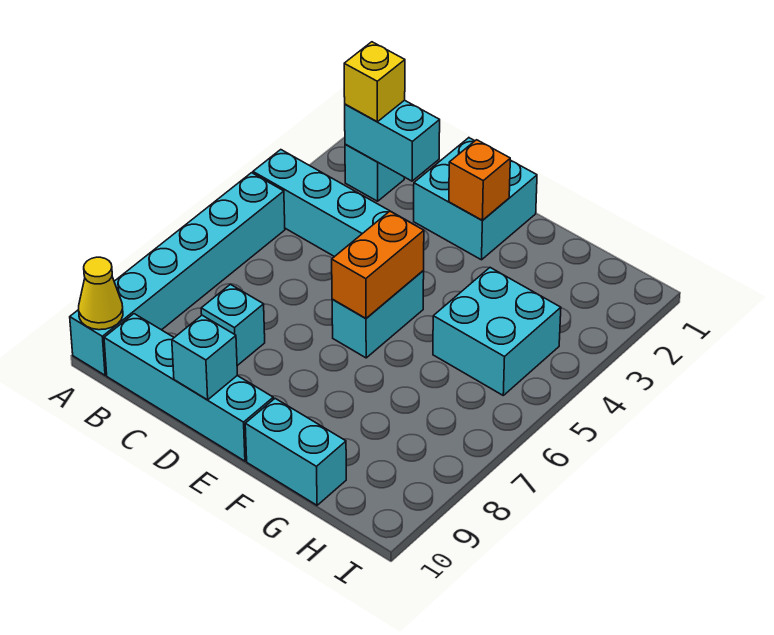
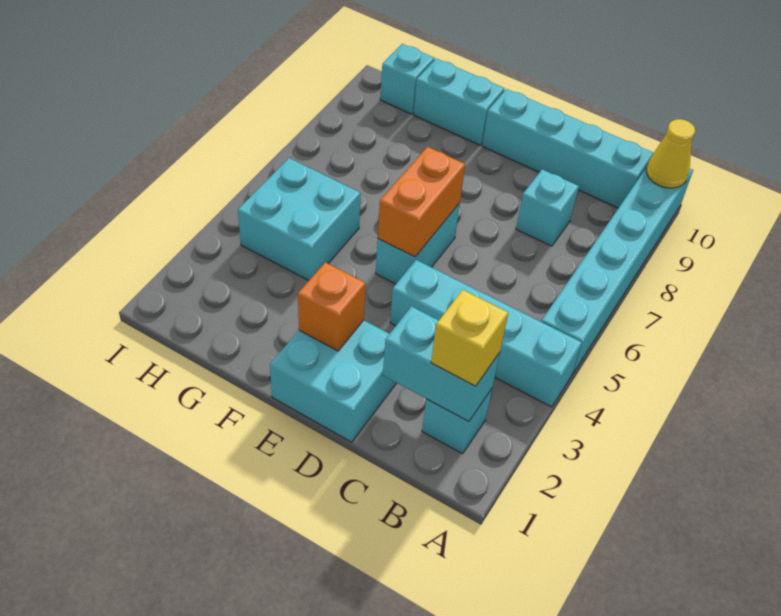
cyan 1x1 brick [172,315,237,400] -> cyan 1x1 brick moved to [380,44,434,114]

